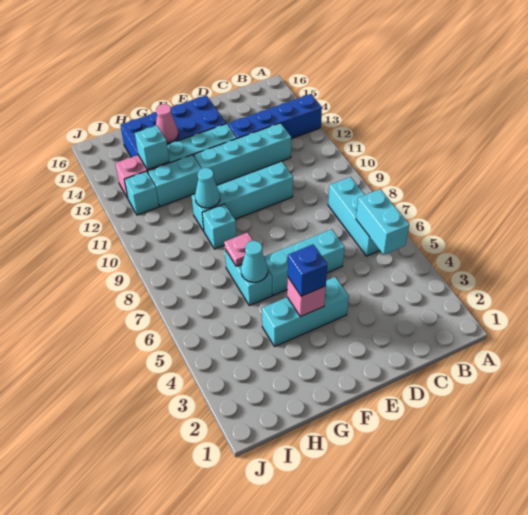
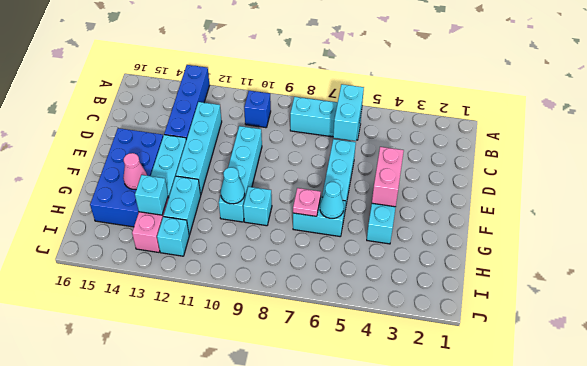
cyan 1x2 brick [356,189,409,255] -> cyan 1x2 brick turned to [333,84,364,141]
pink 1x1 brick [287,278,326,317] -> pink 1x2 brick [372,147,404,207]
blue 1x1 brick [288,245,328,296] -> blue 1x1 brick moved to [244,91,271,128]

